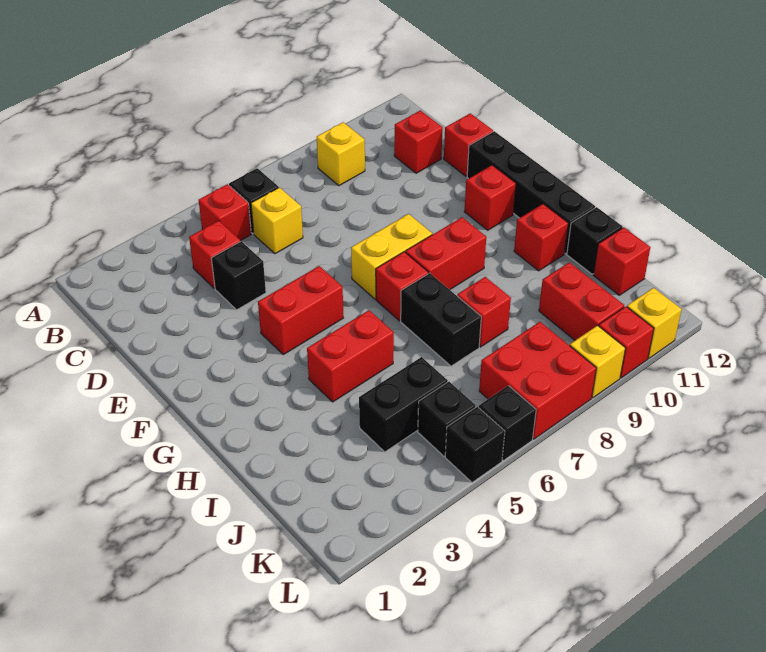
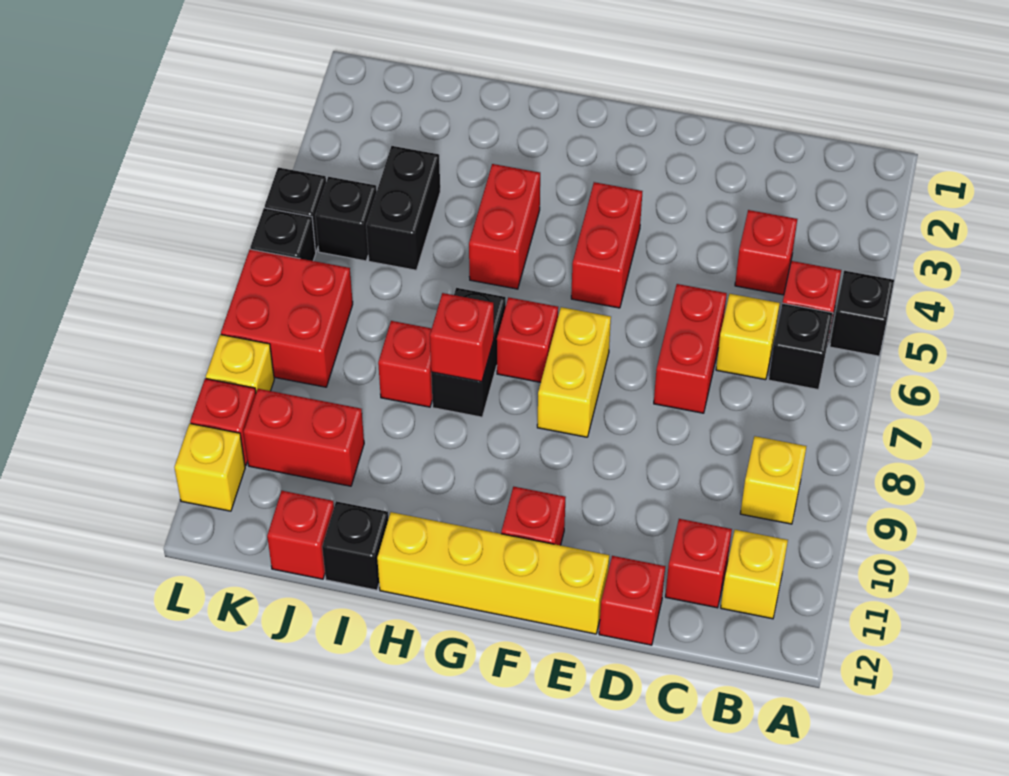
none -> yellow 1x1 brick [721,530,788,619]
black 1x1 brick [211,241,266,310] -> black 1x1 brick moved to [830,271,894,356]
black 1x4 brick [467,131,595,254] -> yellow 1x4 brick [377,512,609,634]
red 1x2 brick [406,217,486,290] -> red 1x2 brick moved to [654,284,727,413]
black 1x2 brick [401,273,481,366] -> black 1x2 brick turned to [431,288,506,417]
red 1x1 brick [514,204,568,271] -> red 1x1 brick moved to [430,293,494,382]

